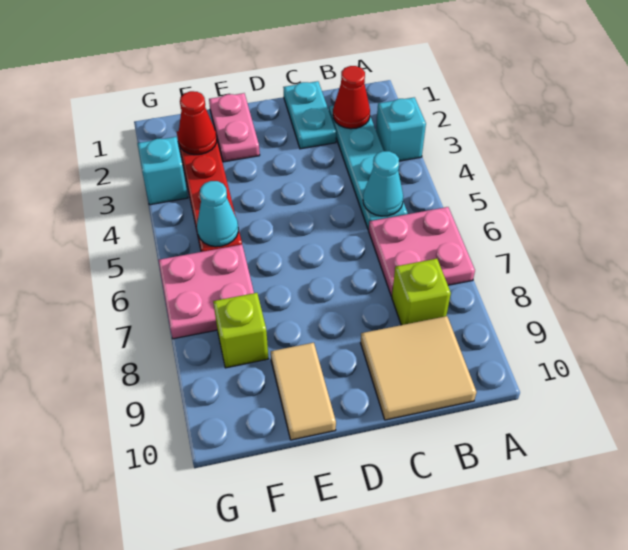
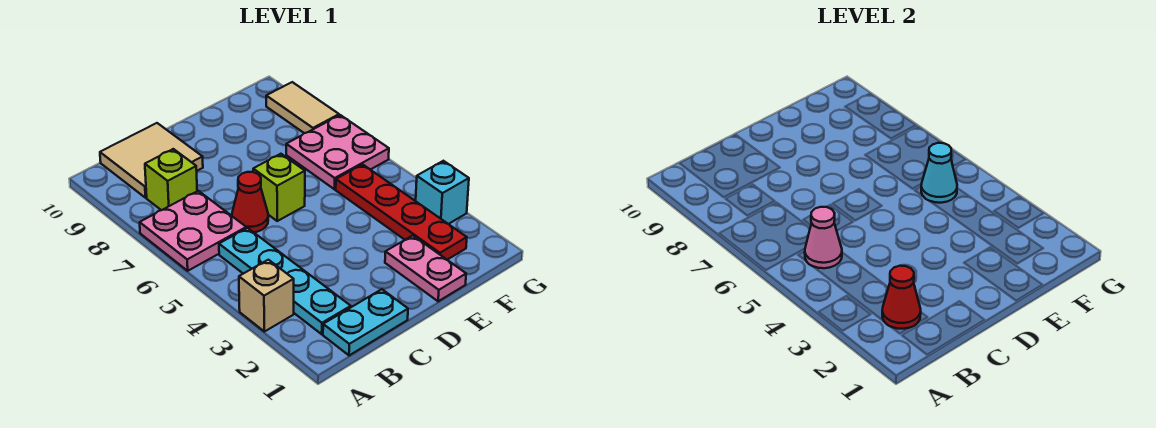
cyan 1x1 brick [376,97,426,161] -> tan 1x1 brick [239,260,294,332]
cyan 1x1 cone [363,151,403,216] -> pink 1x1 cone [805,207,842,268]
cyan 1x2 plate [283,81,336,149] -> cyan 1x2 plate turned to [323,289,408,355]
tan 1x2 tile [271,343,336,440] -> tan 1x2 tile moved to [266,82,339,133]
red 1x1 cone [178,91,217,155] -> red 1x1 cone moved to [232,172,268,232]
lime 1x1 brick [213,293,269,368] -> lime 1x1 brick moved to [253,154,305,221]

